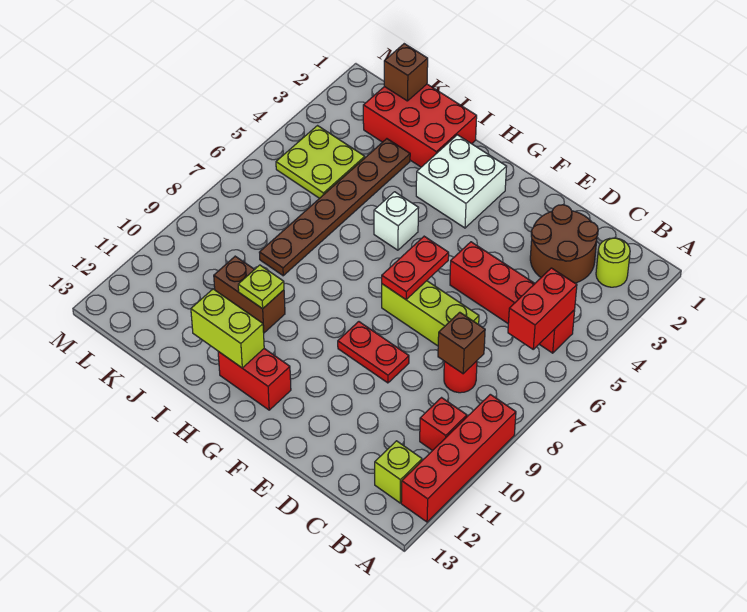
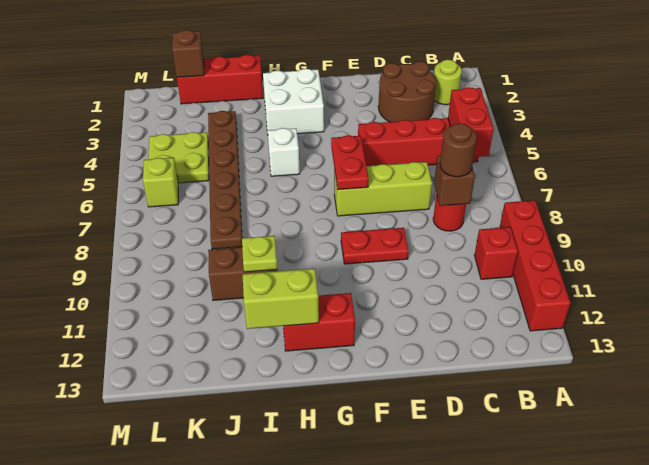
lime 1x1 brick [375,441,422,503] -> lime 1x1 brick moved to [143,158,178,207]
none -> brown 1x1 round brick [440,123,477,177]
red 2x3 brick [363,84,477,167] -> red 1x3 brick [177,55,263,104]

